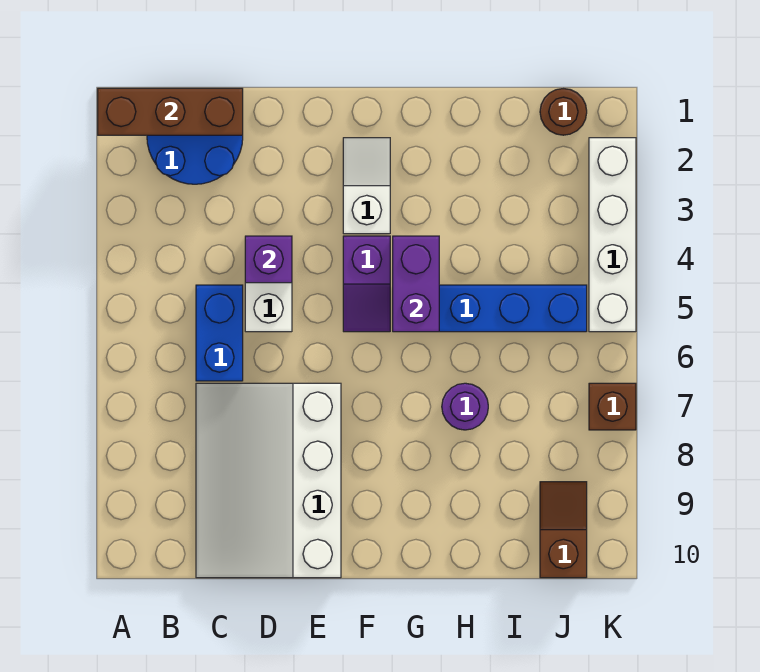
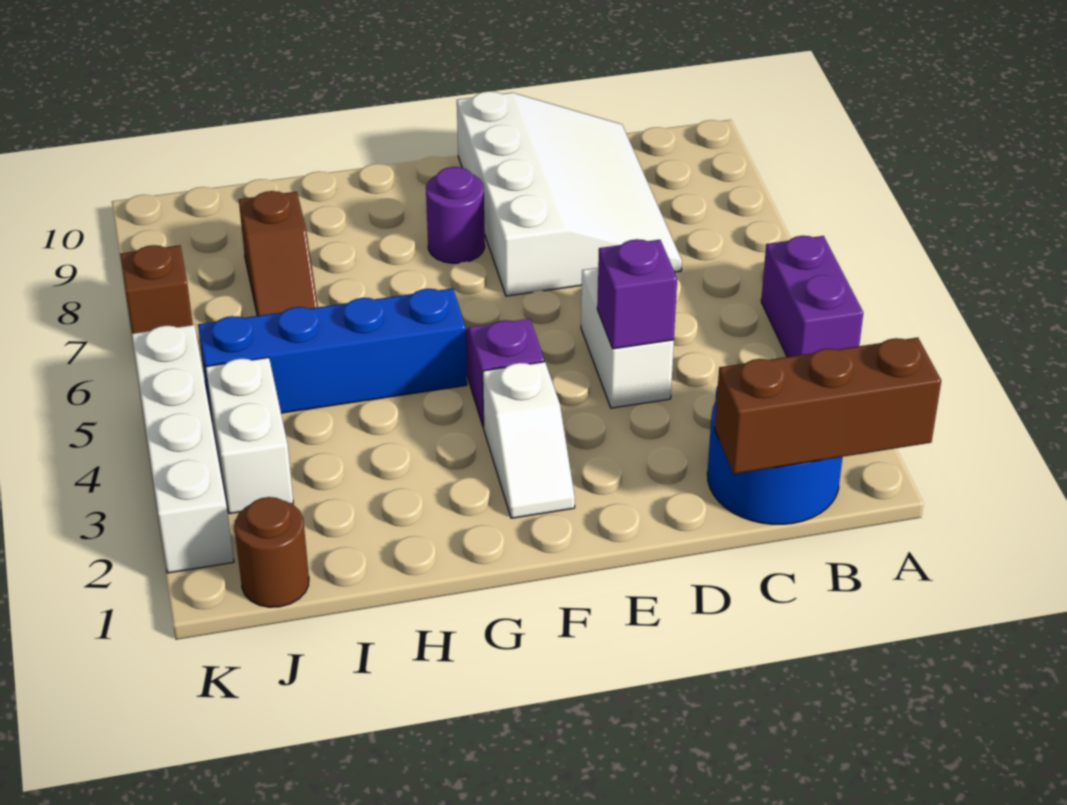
blue 1x2 brick [196,285,243,381] -> none
purple 1x2 brick [393,236,439,332] -> purple 1x2 brick moved to [761,236,863,357]
purple 1x1 round brick [442,383,488,430] -> purple 1x1 round brick moved to [426,167,485,263]
none -> white 1x2 brick [206,357,293,514]
brown 1x2 slope [540,482,587,578] -> brown 1x2 slope moved to [239,191,318,316]

